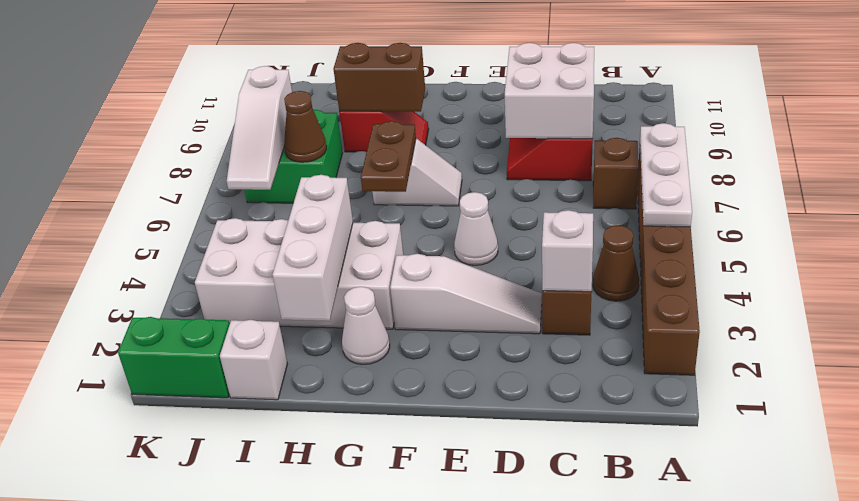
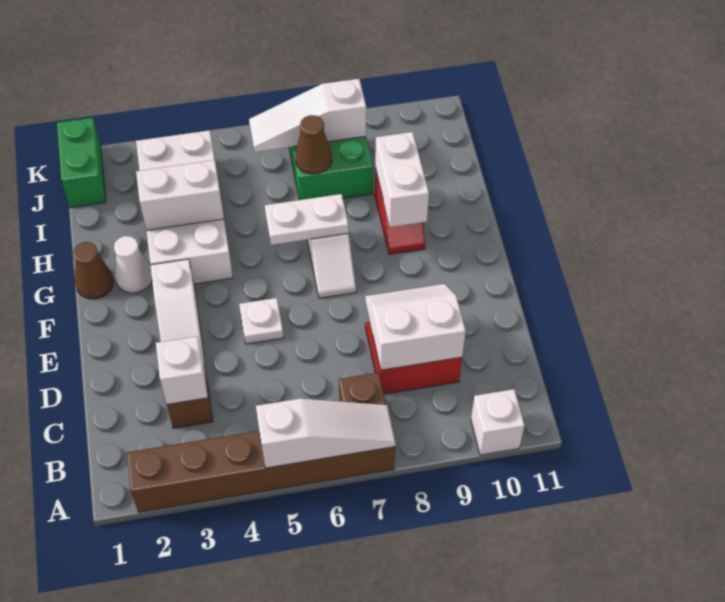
white 1x3 plate [640,123,692,227] -> white 1x3 slope [256,399,395,468]
brown 1x1 cone [593,225,639,301] -> brown 1x1 cone moved to [73,242,114,299]
white 2x2 brick [505,43,594,139] -> white 2x2 slope [365,284,466,370]
white 1x1 cone [454,192,498,265] -> white 1x1 plate [239,298,284,344]
brown 1x2 plate [361,121,416,192] -> white 1x2 plate [265,194,349,245]
brown 1x2 brick [333,43,425,112] -> white 1x2 brick [375,132,429,227]
white 1x3 brick [272,175,353,321] -> white 1x2 brick [136,160,224,230]
white 1x1 brick [220,320,287,400] -> white 1x1 brick moved to [471,389,525,455]

